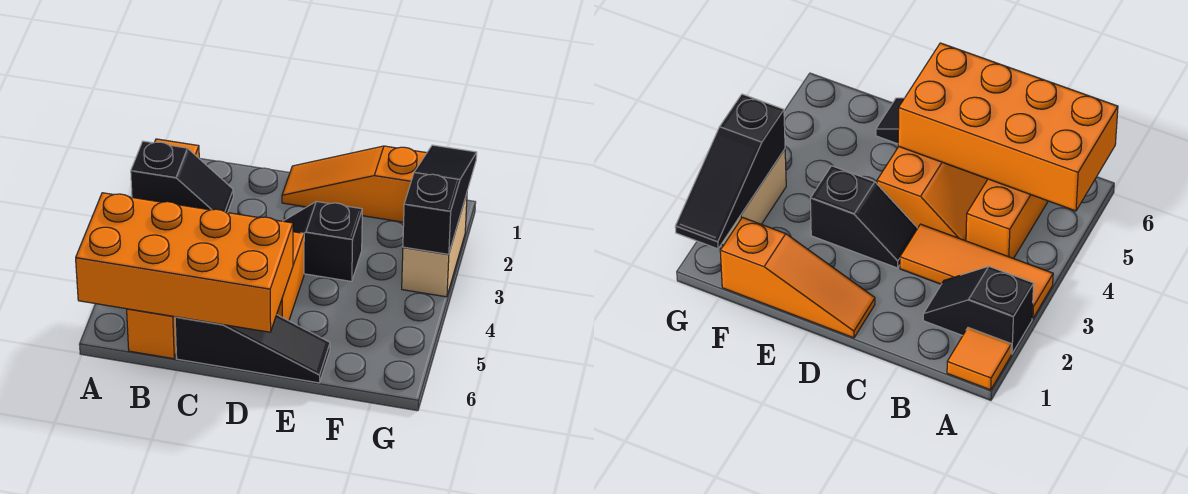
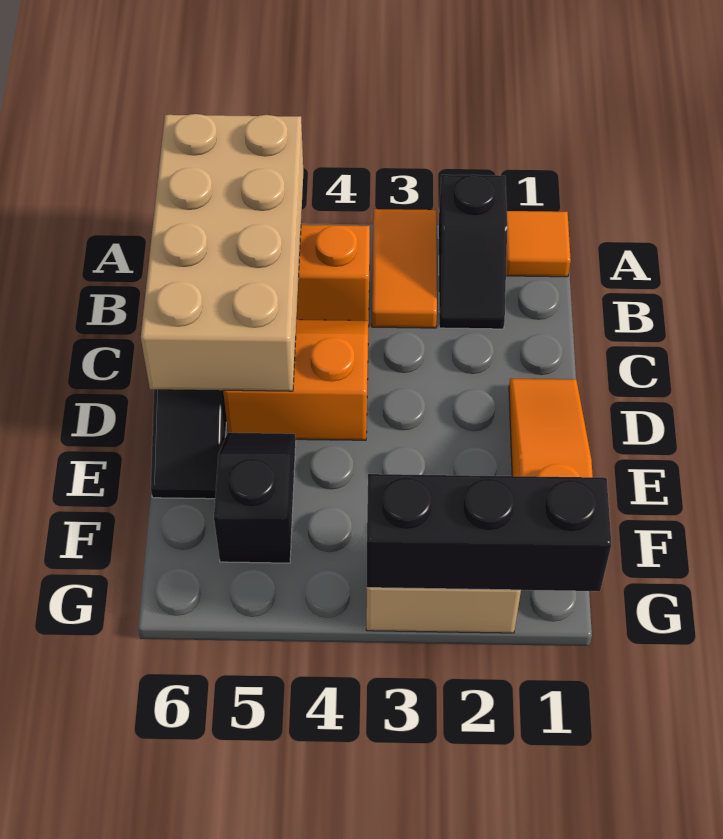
orange 1x3 tile [900,224,1053,319] -> orange 1x2 tile [372,209,437,328]
orange 2x4 brick [76,193,293,332] -> tan 2x4 brick [141,114,303,391]
black 1x2 slope [284,201,362,281] -> black 1x2 slope moved to [214,433,296,563]
black 1x3 slope [403,145,477,254] -> black 1x3 brick [367,474,611,591]

